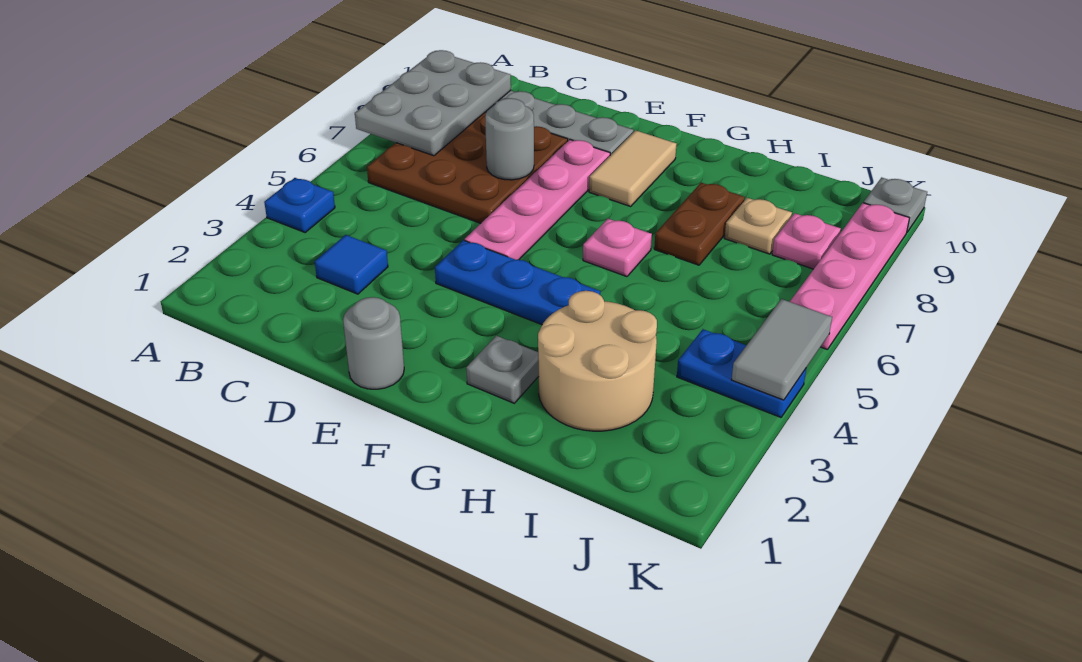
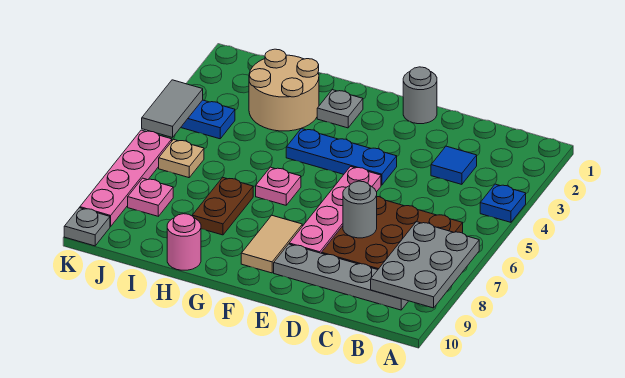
none -> pink 1x1 round brick [167,214,201,270]
tan 1x1 plate [724,198,792,254] -> tan 1x1 plate moved to [159,139,204,178]

